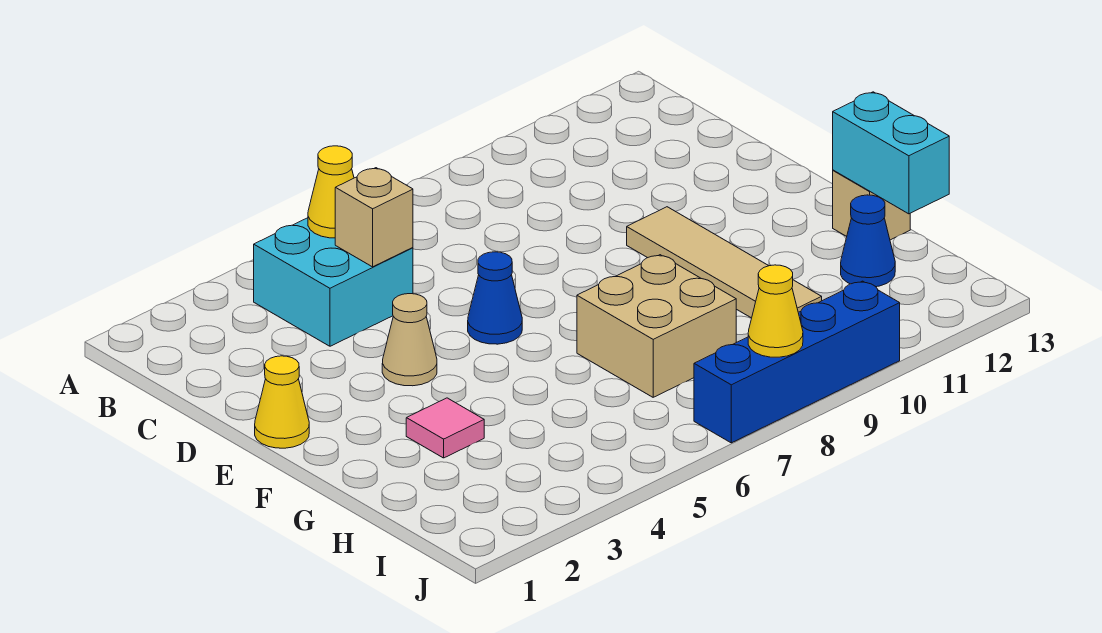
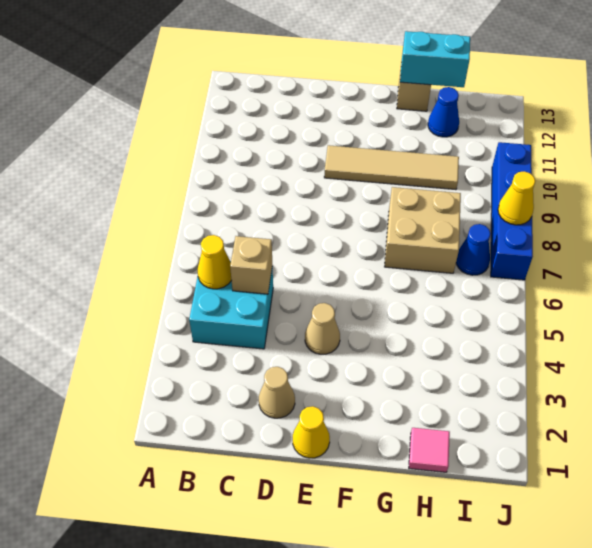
none -> tan 1x1 cone [259,367,295,418]
blue 1x1 cone [468,252,522,344] -> blue 1x1 cone moved to [456,224,491,275]
pink 1x1 tile [406,398,484,458] -> pink 1x1 tile moved to [409,428,450,472]

